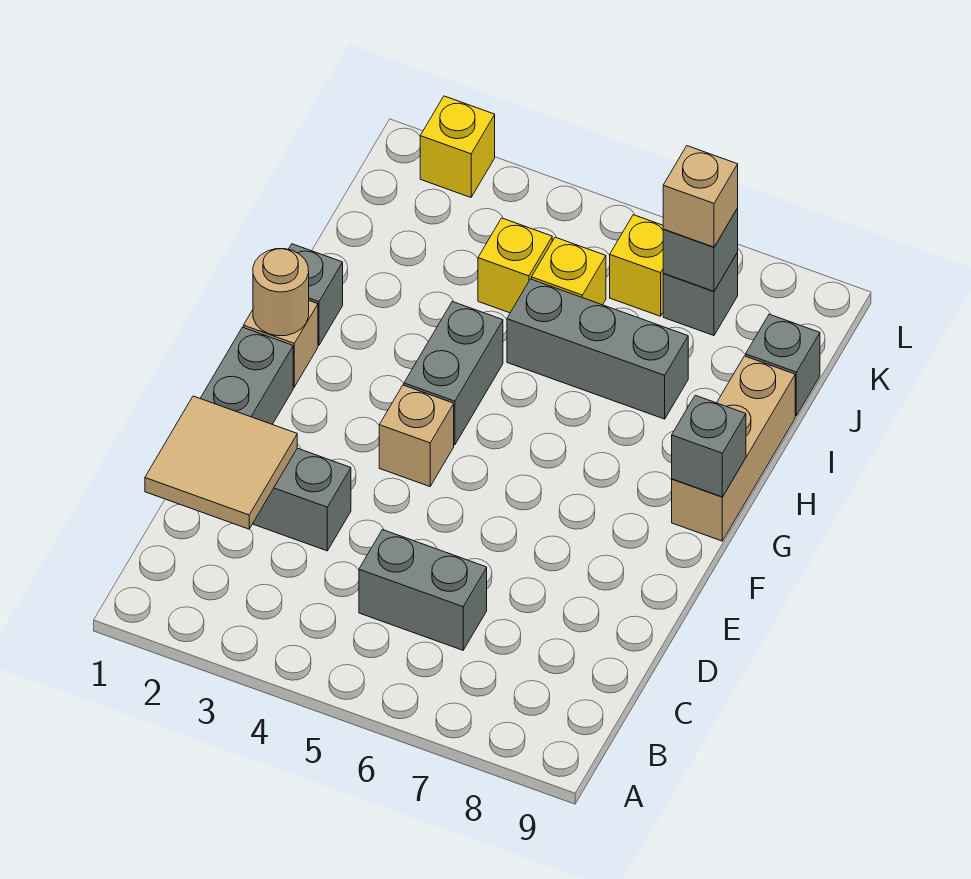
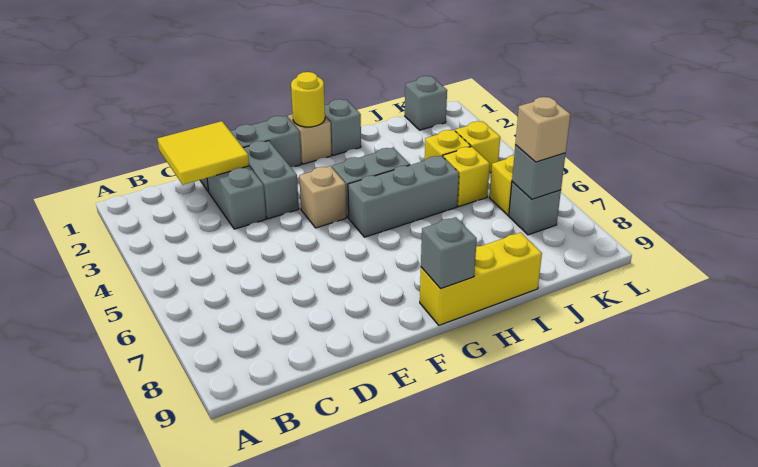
tan 2x2 tile [145,396,297,529] -> yellow 2x2 tile [157,121,249,185]
grey 1x2 brick [359,530,487,650] -> grey 1x2 brick moved to [244,141,299,219]
tan 1x1 round brick [253,249,309,336] -> yellow 1x1 round brick [291,72,325,127]
tan 1x3 brick [672,356,795,541] -> yellow 1x3 brick [420,233,542,325]
grey 1x3 brick [507,279,688,419] -> grey 1x3 brick turned to [348,156,459,237]
grey 1x1 brick [746,314,820,416] -> grey 1x1 brick moved to [405,76,447,130]
yellow 1x1 brick [420,96,495,197] -> yellow 1x1 brick moved to [455,121,500,173]

